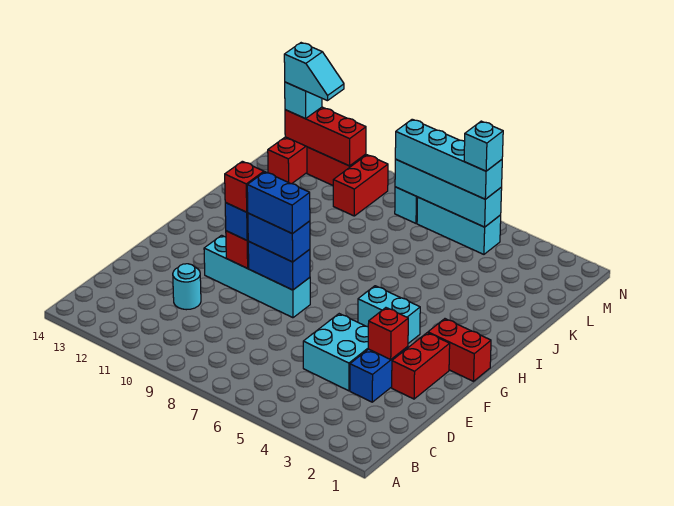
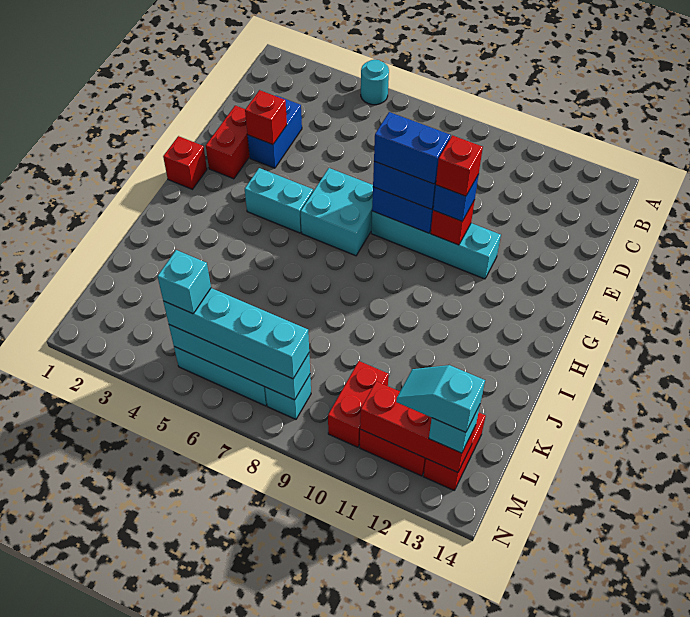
cyan 2x2 brick [303,314,368,391] -> cyan 2x2 brick moved to [301,168,373,256]
cyan 1x1 round brick [173,264,201,310] -> cyan 1x1 round brick moved to [361,59,389,105]
red 1x2 brick [428,319,491,381] -> red 1x1 brick [163,136,207,189]

